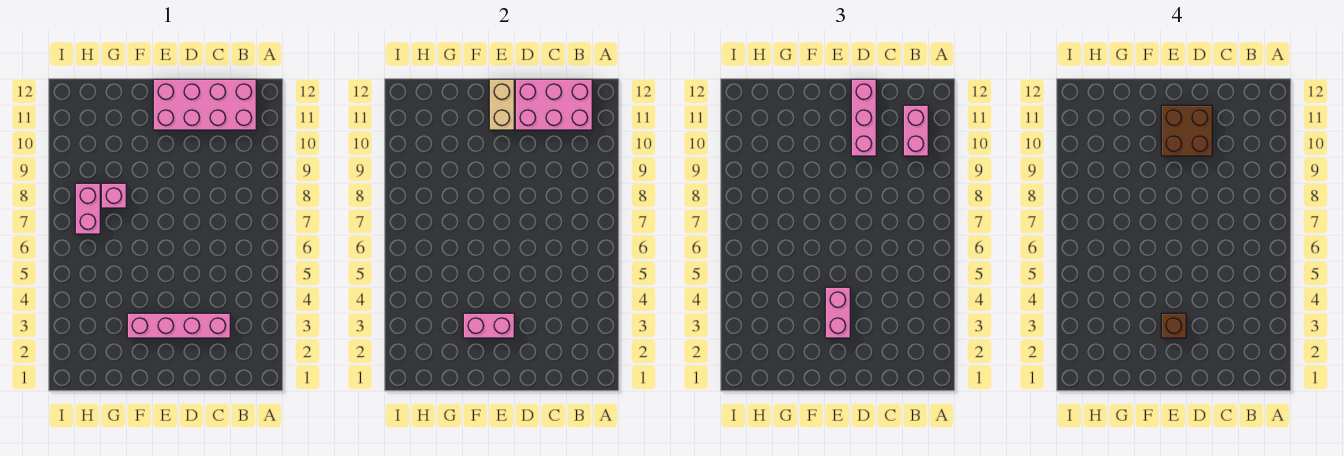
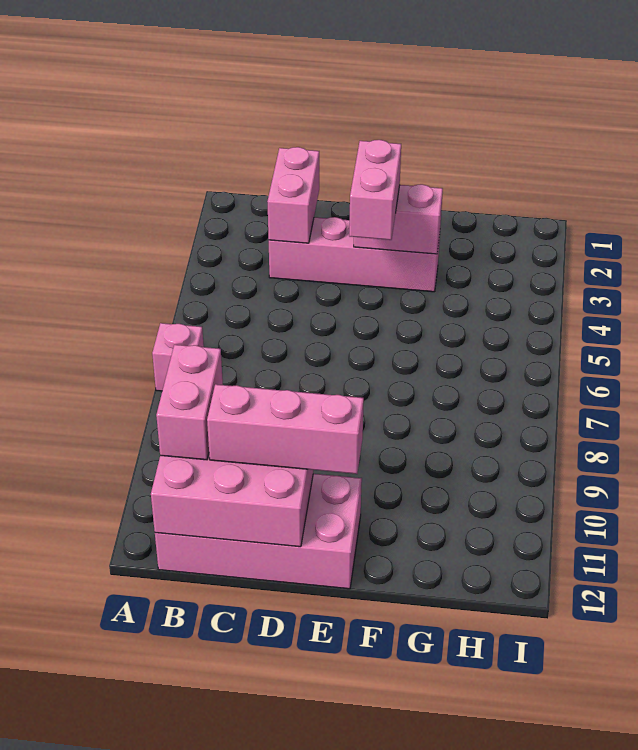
pink 1x3 brick [851,79,876,156] -> pink 1x3 brick turned to [207,384,364,474]
brown 2x2 brick [1161,105,1212,156] -> none
brown 1x1 brick [1161,313,1186,338] -> none
tan 1x2 brick [489,79,514,130] -> none
pink 1x1 brick [101,183,126,208] -> pink 1x1 brick moved to [152,323,204,391]
pink 1x2 brick [75,183,100,234] -> pink 1x2 brick moved to [267,147,319,243]

